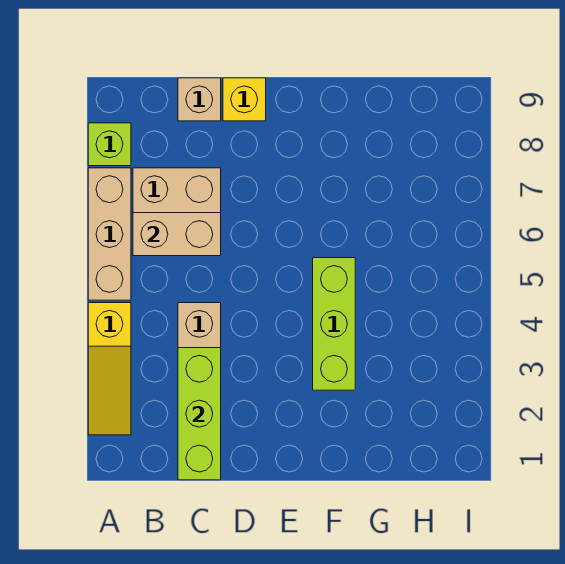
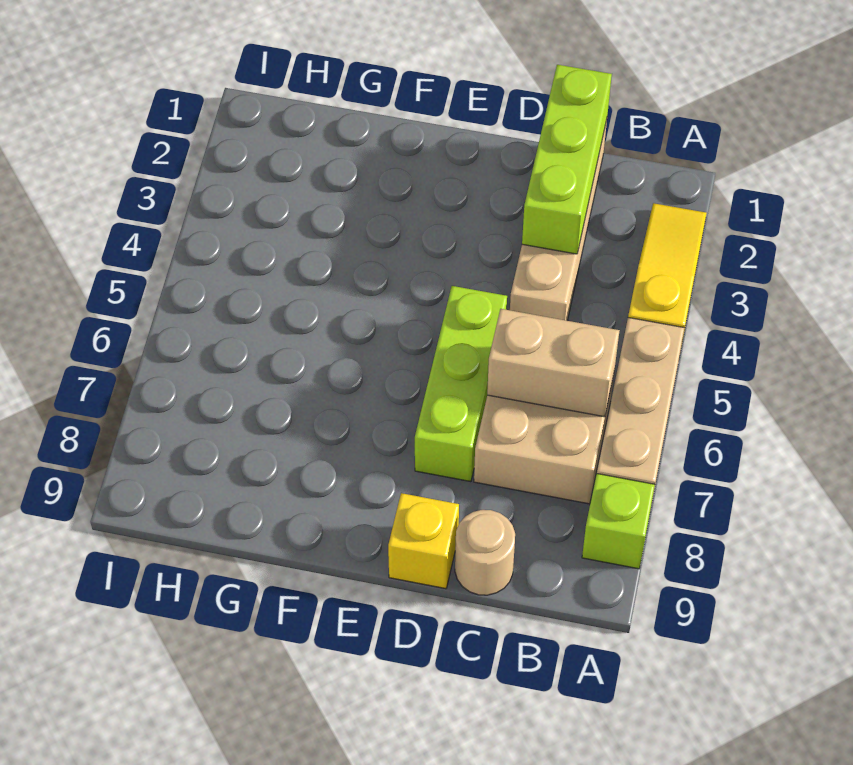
tan 1x1 brick [178,78,221,121] -> tan 1x1 round brick [455,510,515,595]
lime 1x3 brick [313,258,355,390] -> lime 1x3 brick moved to [415,286,507,482]

